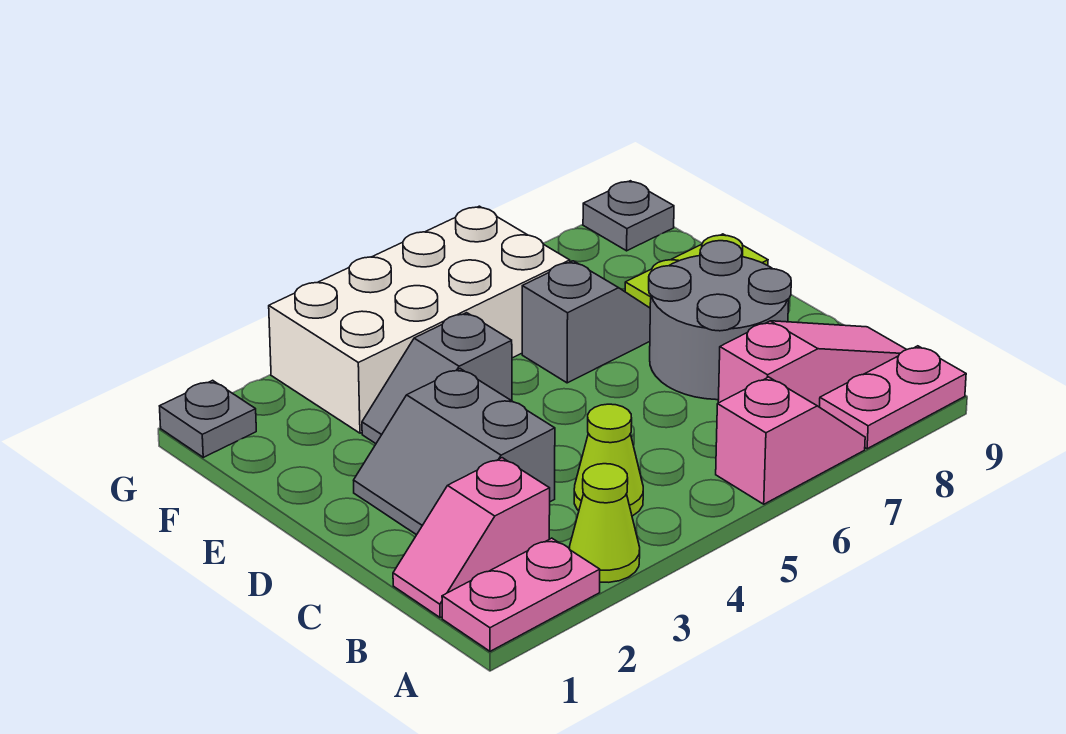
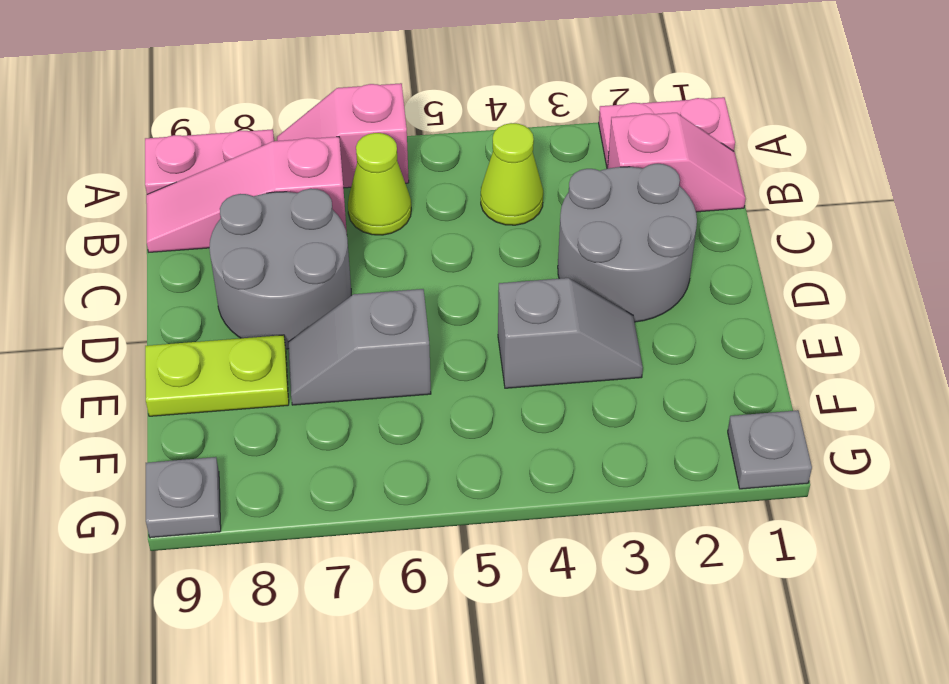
lime 1x1 cone [570,464,640,582] -> lime 1x1 cone moved to [348,133,411,235]
grey 2x2 slope [354,369,555,535] -> grey 2x2 round brick [558,164,697,322]
white 2x4 brick [269,206,570,433] -> none

